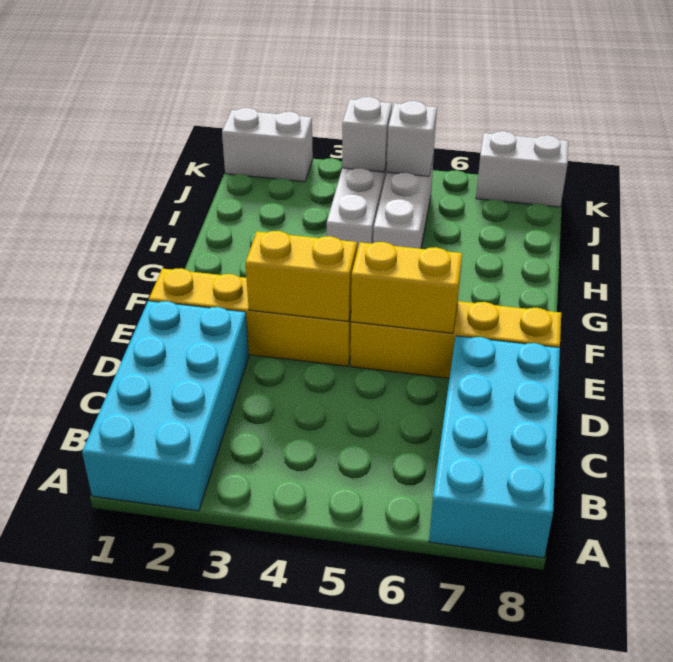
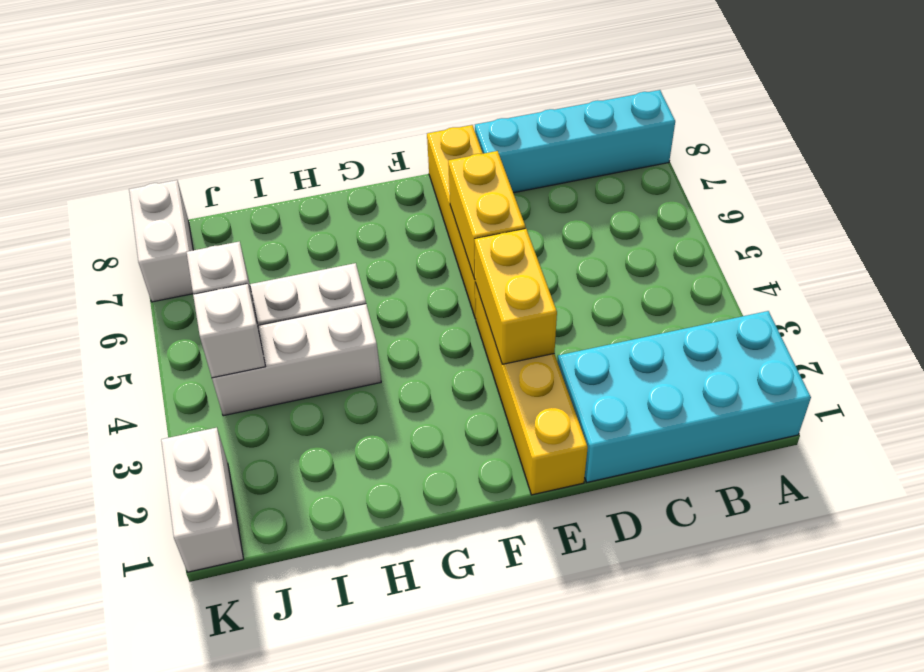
cyan 2x4 brick [429,336,560,558] -> cyan 1x4 brick [475,90,675,193]

